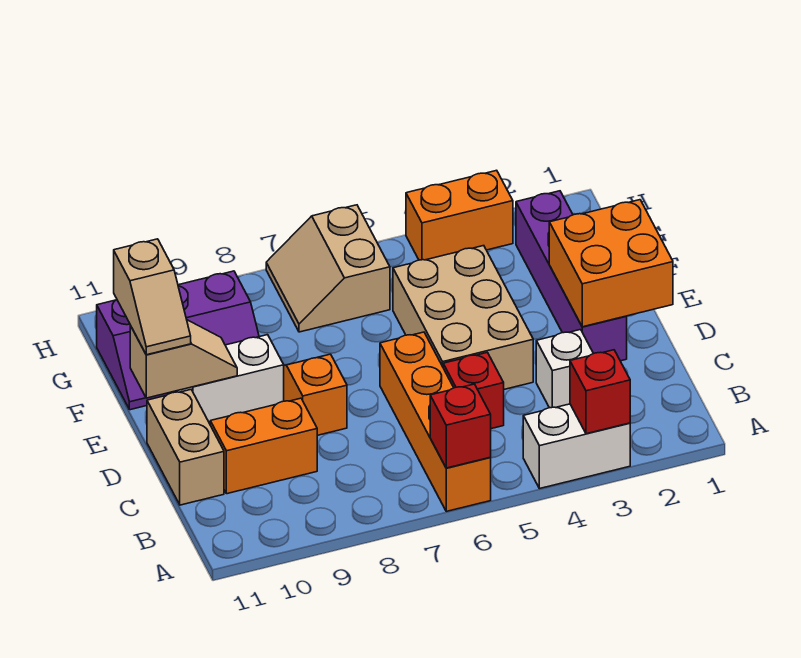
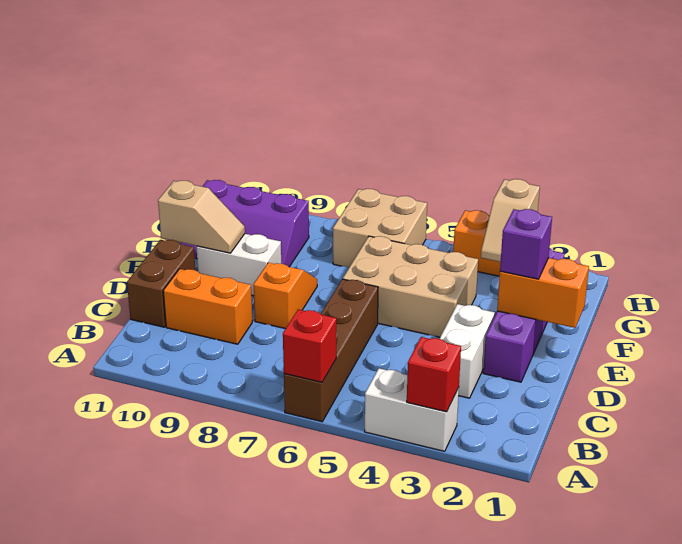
orange 1x4 brick [380,332,491,511] -> brown 1x4 brick [284,279,378,422]
white 1x1 brick [536,330,593,408] -> white 1x2 brick [440,304,495,398]
red 1x1 brick [443,352,504,429] -> none
tan 1x2 brick [147,390,224,505] -> brown 1x2 brick [127,240,195,327]
orange 2x2 brick [549,200,673,327] -> orange 1x2 brick [497,258,589,328]
tan 2x3 brick [393,246,533,389] -> tan 2x3 brick turned to [343,236,478,337]
none -> purple 1x1 brick [500,209,552,279]
tan 1x2 slope [114,239,191,355] -> tan 1x2 slope moved to [481,179,540,262]
tan 2x2 slope [266,205,390,332] -> tan 2x2 brick [333,189,427,267]

